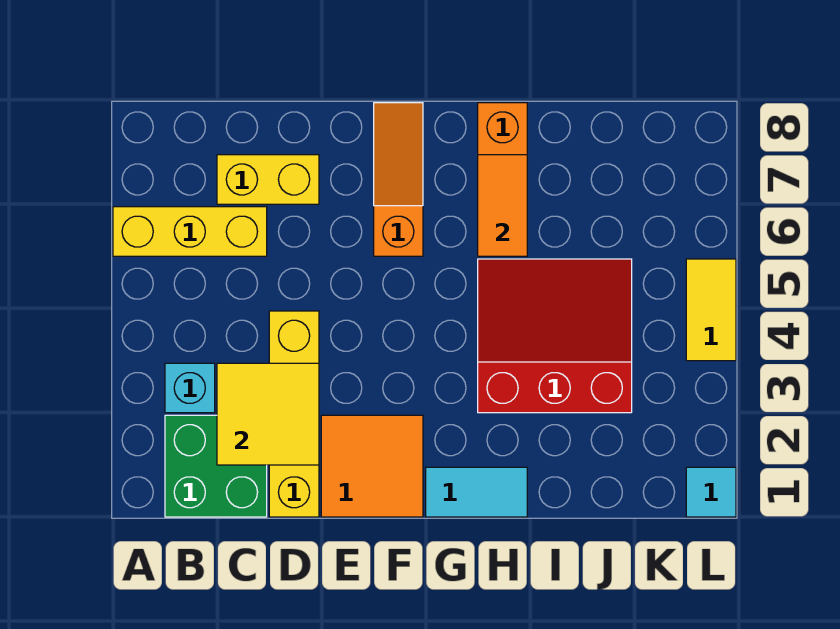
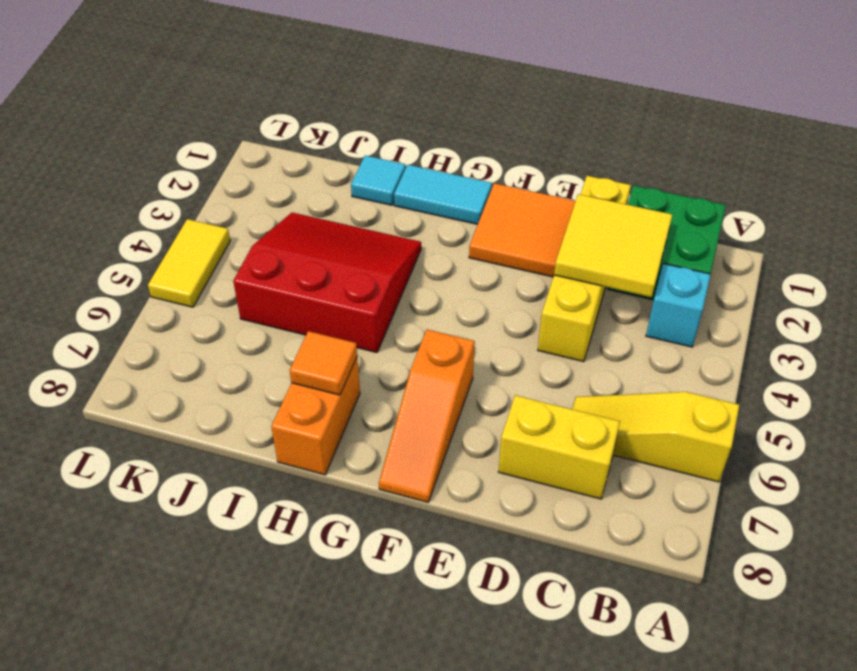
yellow 1x3 brick [113,207,267,256] -> yellow 1x3 slope [572,392,739,482]
red 3x3 slope [478,259,632,413] -> red 3x3 slope turned to [233,213,421,353]
orange 1x2 tile [478,155,527,256] -> orange 1x1 tile [290,331,357,395]
cyan 1x1 tile [686,467,736,517] -> cyan 1x1 tile moved to [351,156,405,205]

